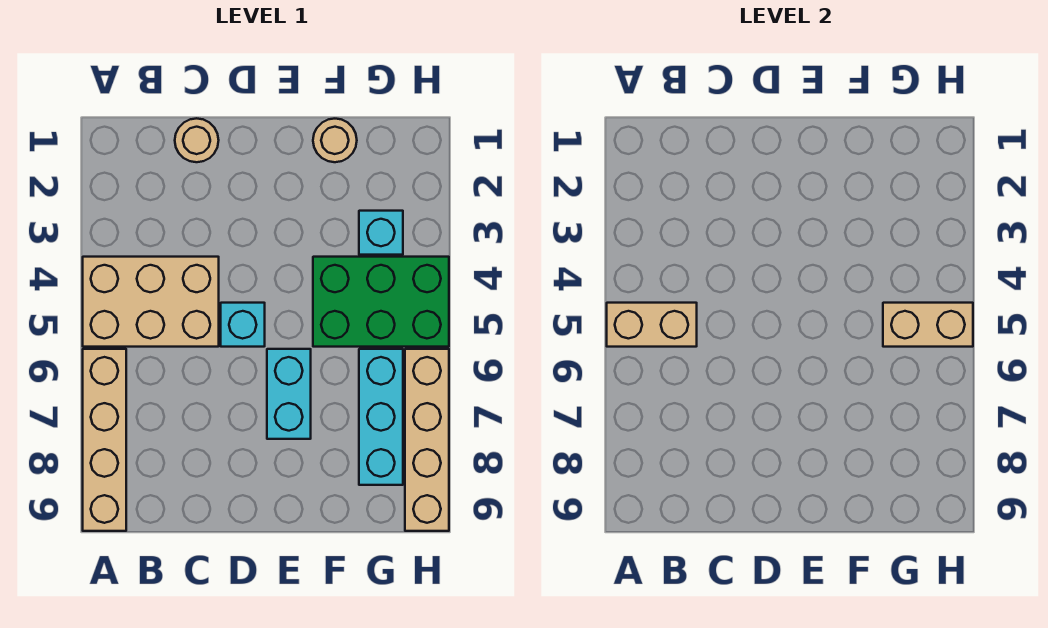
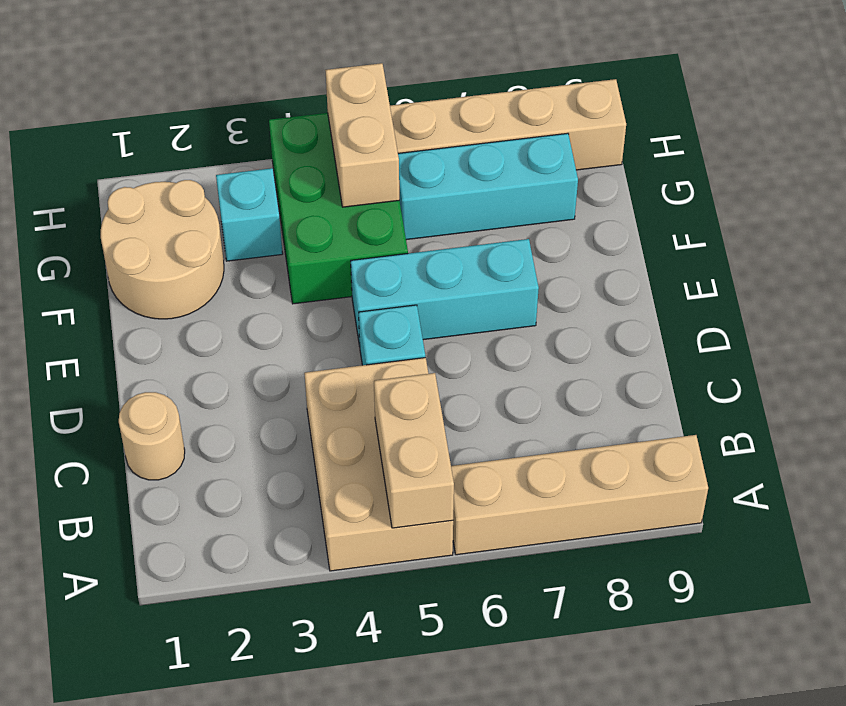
cyan 1x2 brick [267,349,311,439] -> cyan 1x3 brick [351,239,539,346]
tan 1x1 round brick [313,119,357,162] -> tan 2x2 round brick [101,180,224,319]

